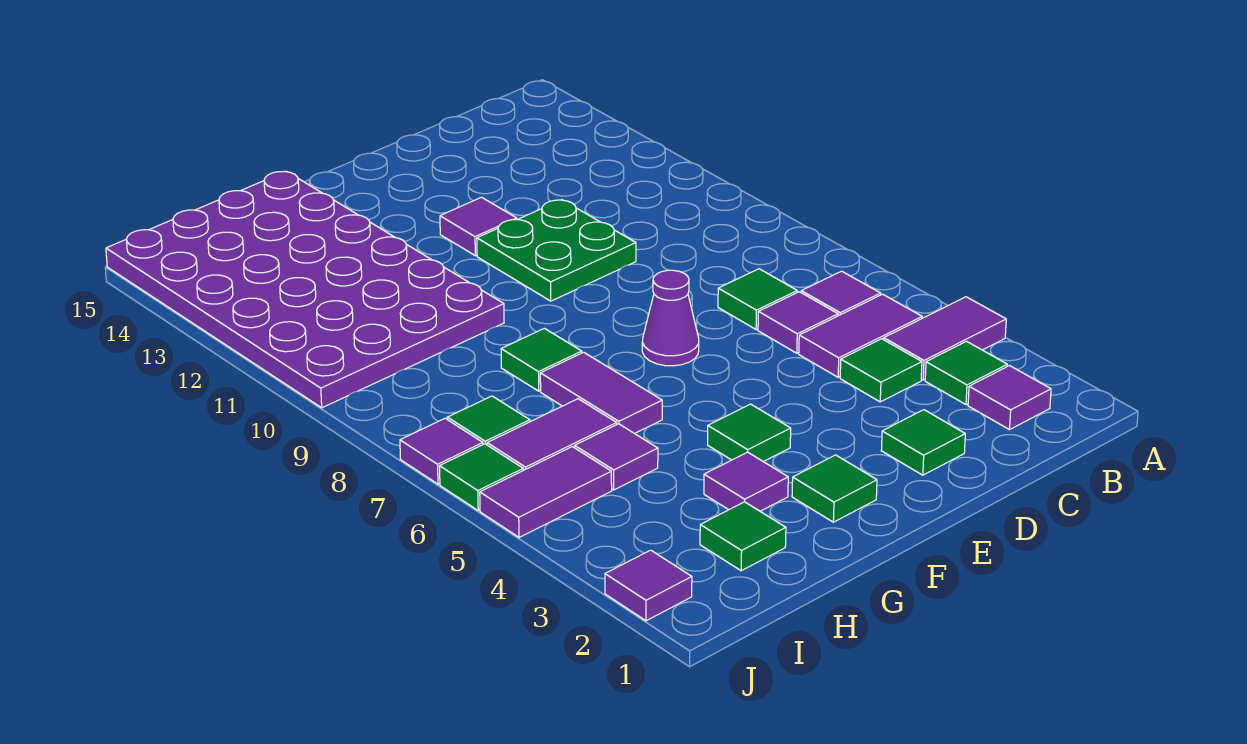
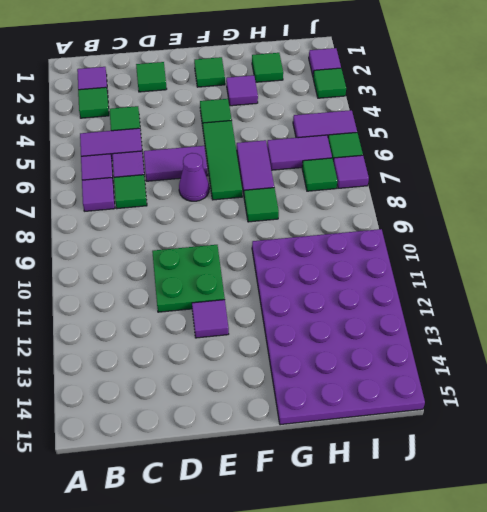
purple 1x2 tile [884,297,1006,380] -> purple 1x2 tile moved to [144,146,208,181]
none -> green 1x3 tile [203,120,243,200]
purple 1x1 tile [575,424,658,490] -> purple 1x1 tile moved to [82,178,115,211]
none -> green 1x1 tile [313,68,346,98]

